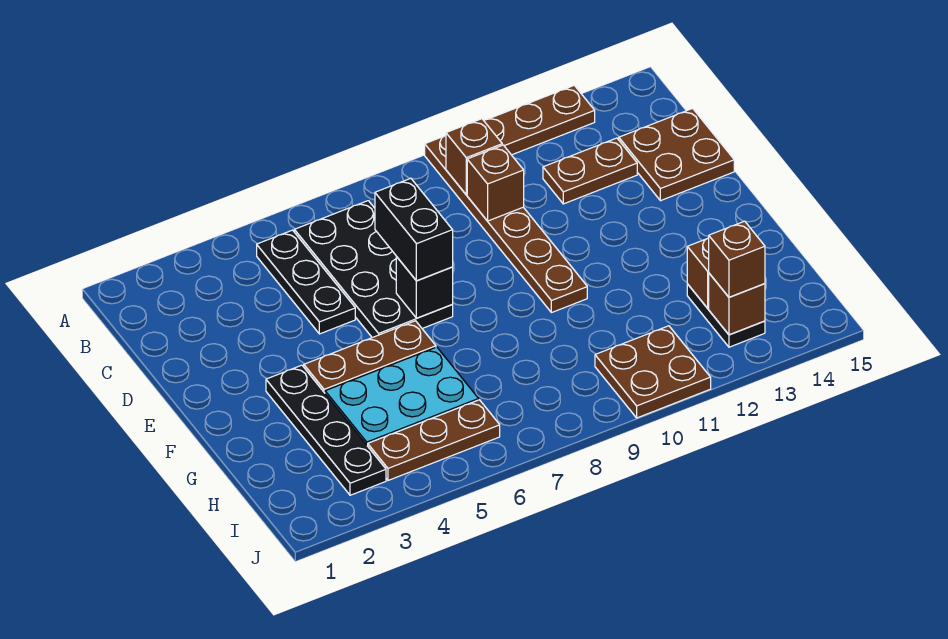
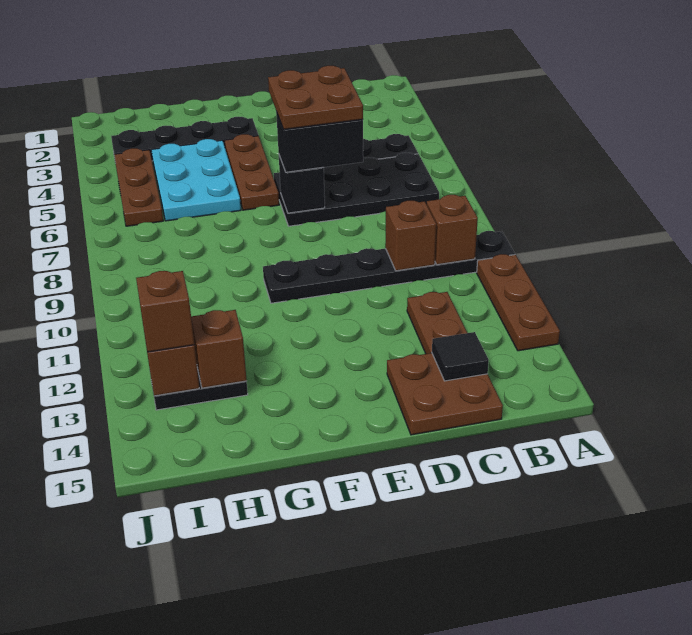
brown 1x6 plate [425,135,587,313] -> black 1x6 plate [263,231,515,303]
none -> black 1x1 tile [432,332,489,381]
brown 2x2 plate [595,326,711,418] -> brown 2x2 plate moved to [268,66,363,129]

